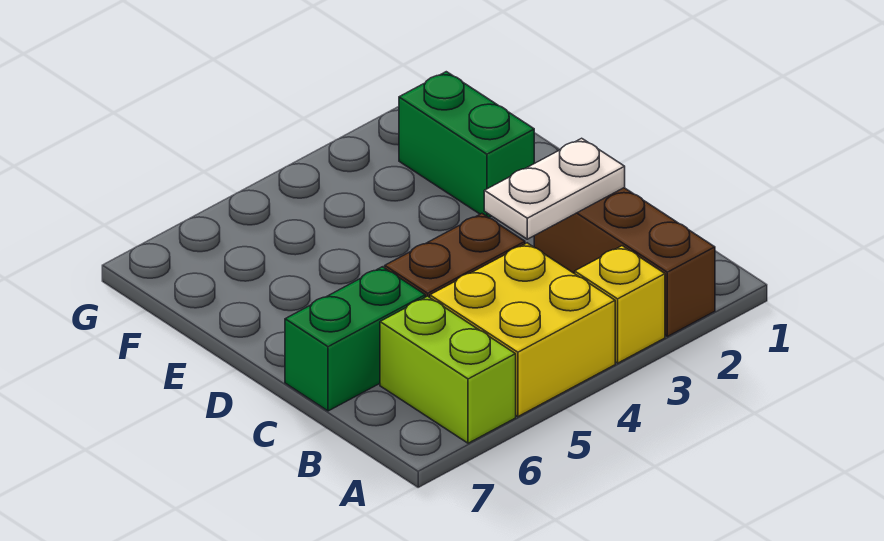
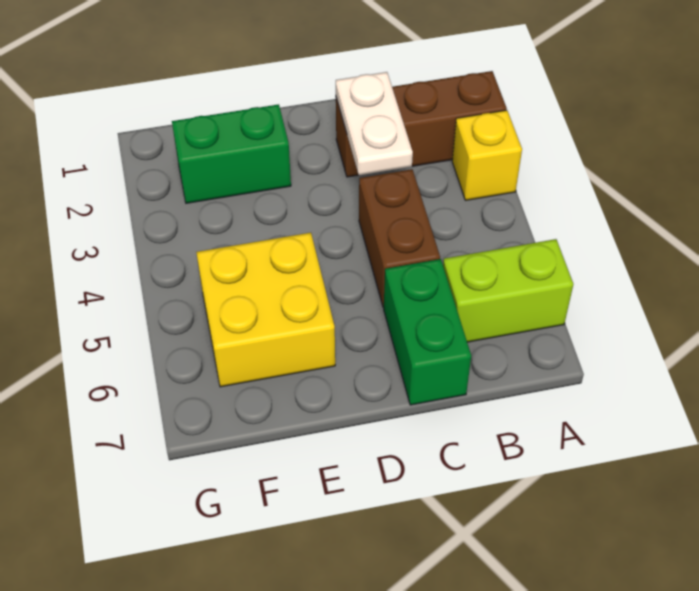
yellow 2x2 brick [430,243,615,417] -> yellow 2x2 brick moved to [196,233,335,387]

